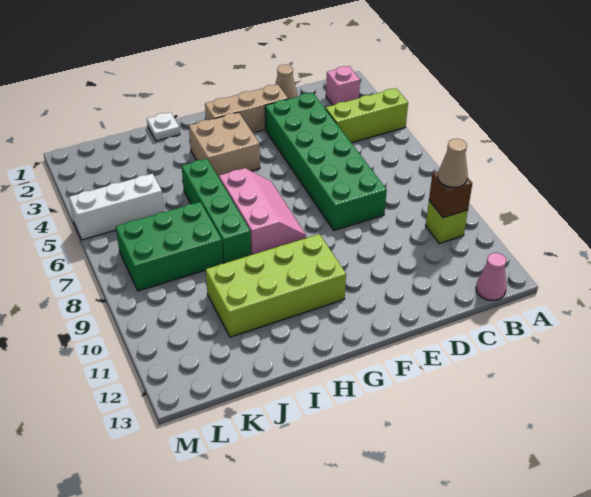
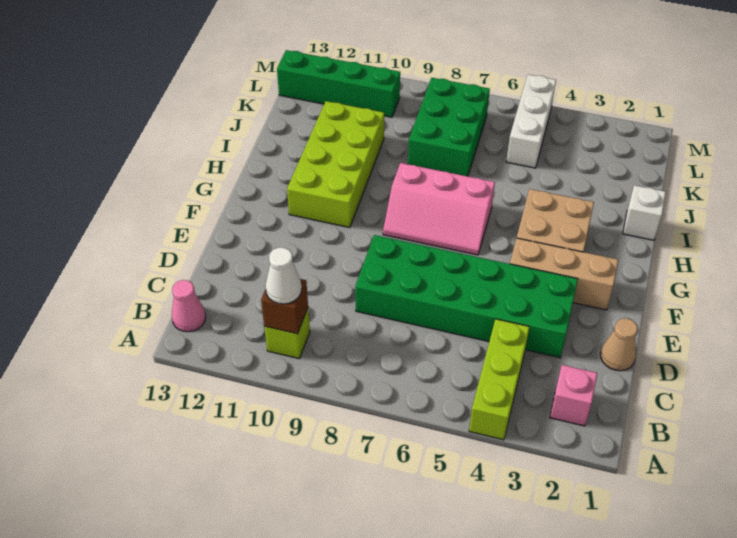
tan 1x1 cone [438,139,468,188] -> white 1x1 cone [265,248,302,304]
tan 1x3 brick [205,84,288,133] -> tan 1x3 brick turned to [510,238,618,310]
white 1x1 plate [147,112,180,141] -> white 1x1 brick [623,185,666,240]
green 1x4 brick [182,159,251,263] -> green 1x4 brick moved to [277,50,400,117]

